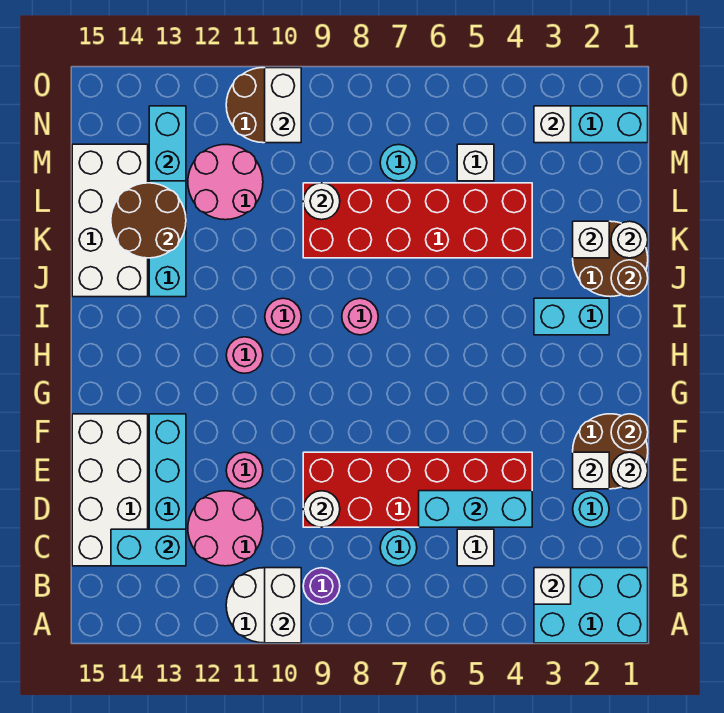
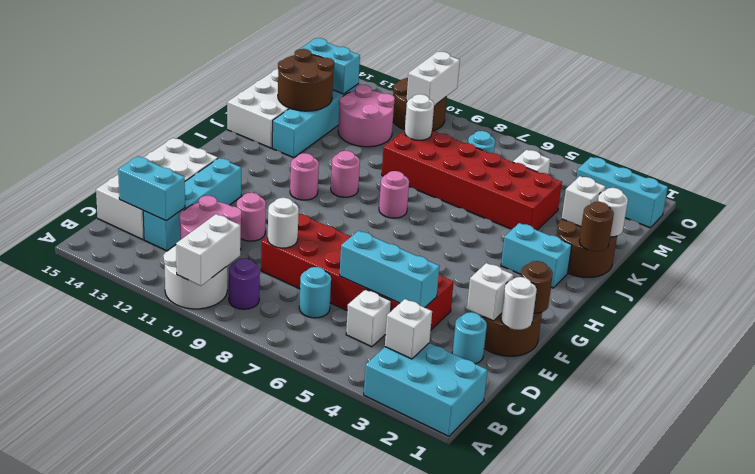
cyan 1x2 brick [149,106,186,181] -> cyan 1x2 brick turned to [301,38,360,94]
white 1x1 brick [534,106,571,143] -> none

